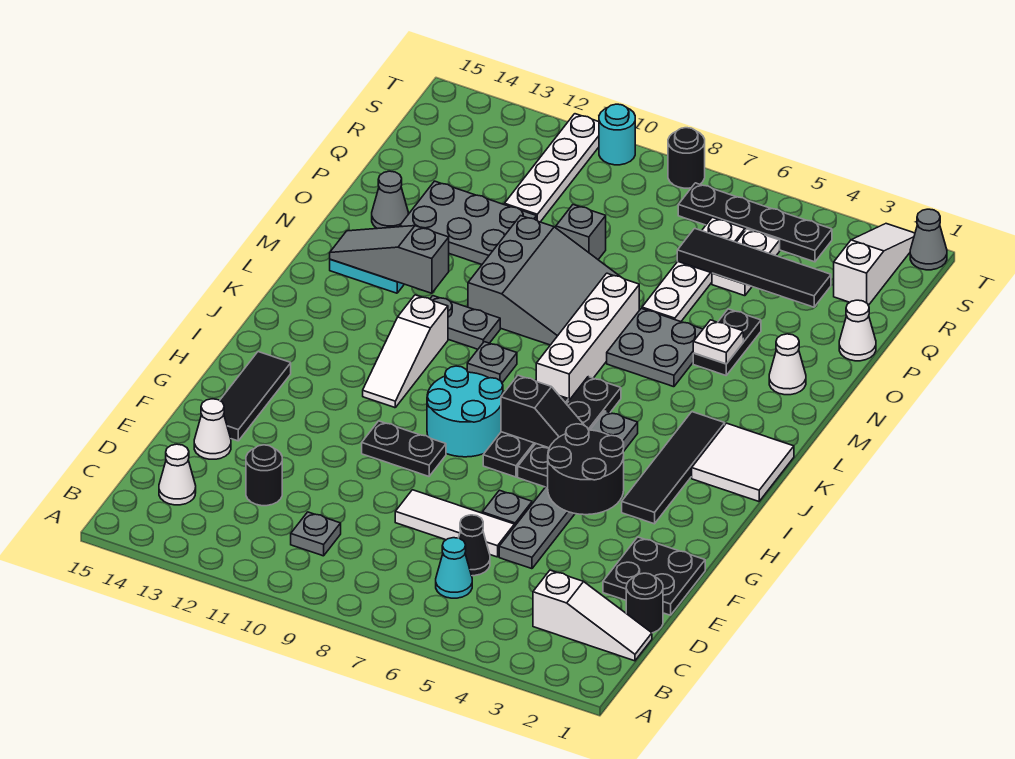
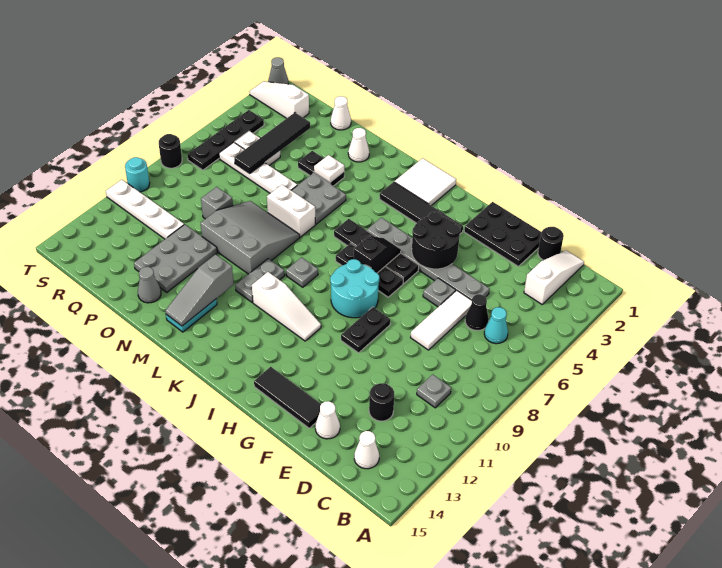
black 2x2 plate [603,537,705,615] -> black 2x3 plate [464,202,541,266]
white 1x4 brick [536,273,639,400] -> white 1x2 brick [267,185,315,237]

